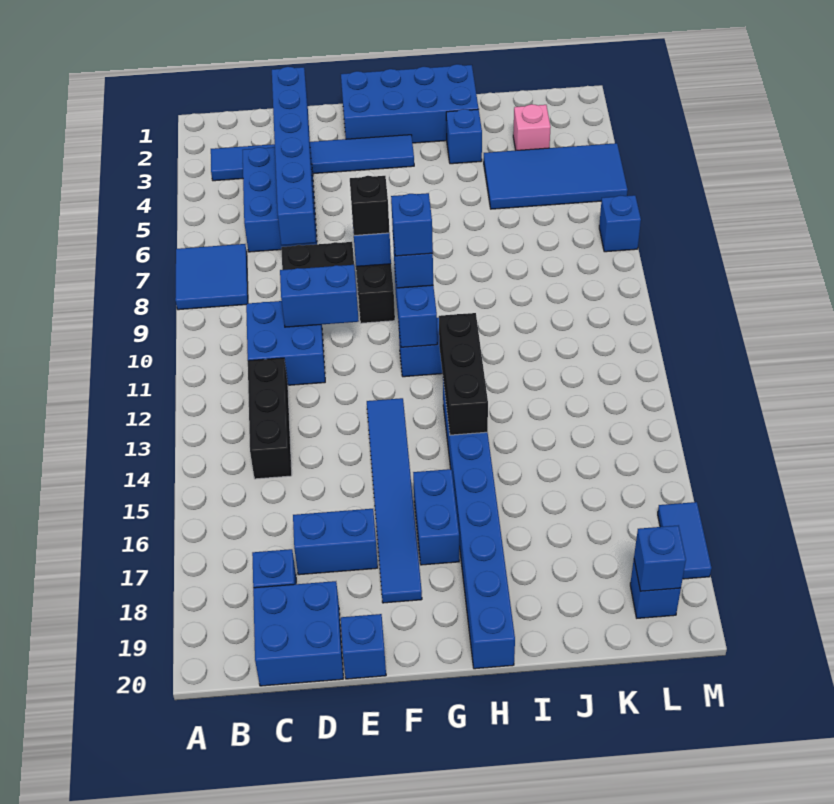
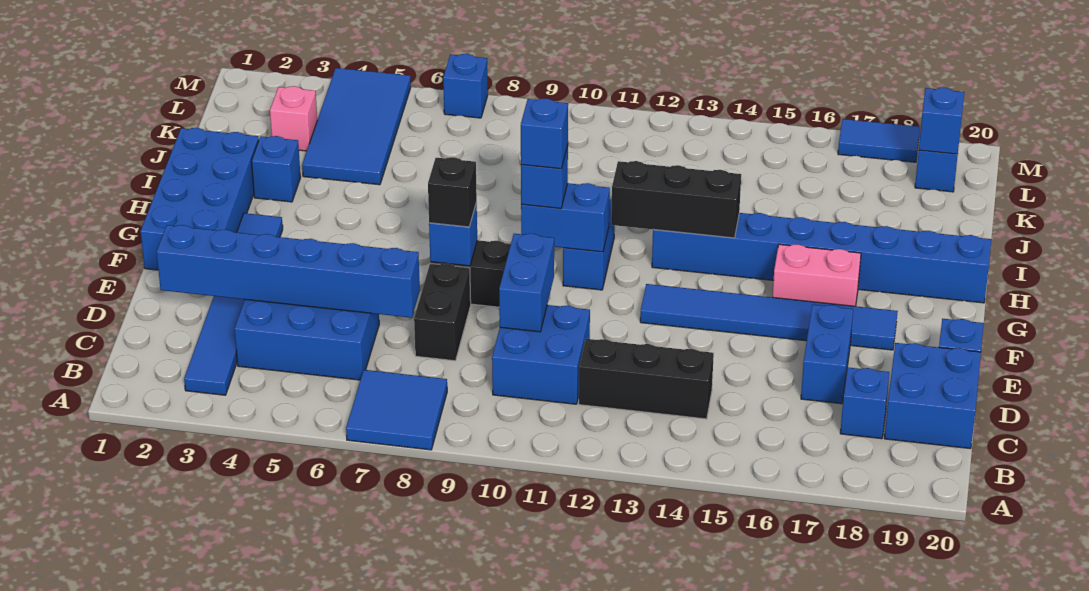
blue 1x2 brick [413,469,459,565] -> pink 1x2 brick [773,244,861,306]

